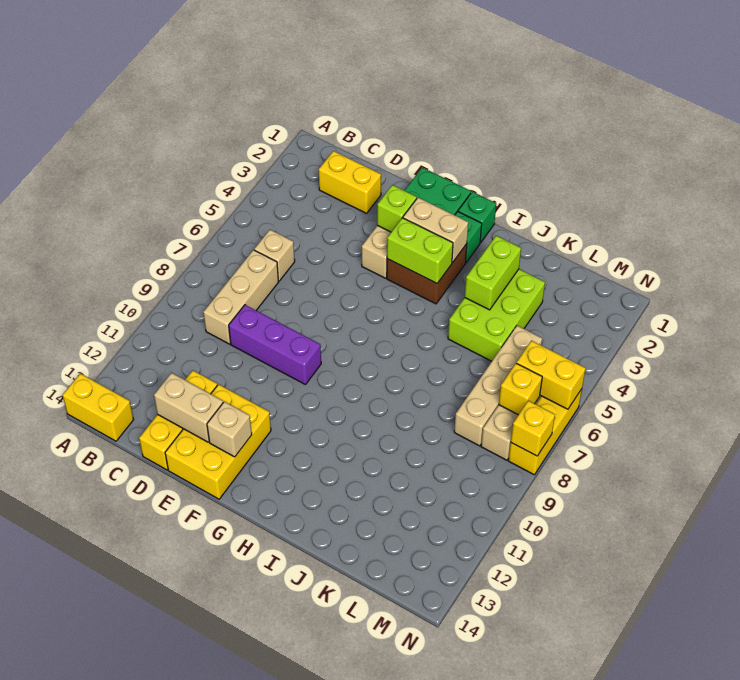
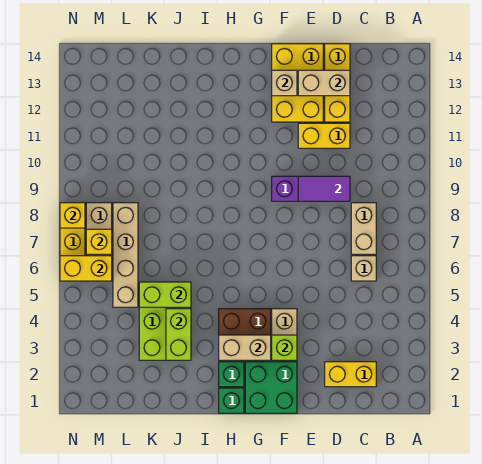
yellow 1x2 brick [63,373,134,441] -> yellow 1x2 brick moved to [298,123,350,148]
tan 1x3 brick [203,250,278,344] -> tan 1x2 brick [351,203,376,254]
none -> purple 1x2 tile [298,176,350,201]
lime 1x2 brick [387,218,453,283] -> lime 1x2 brick moved to [139,282,191,307]

